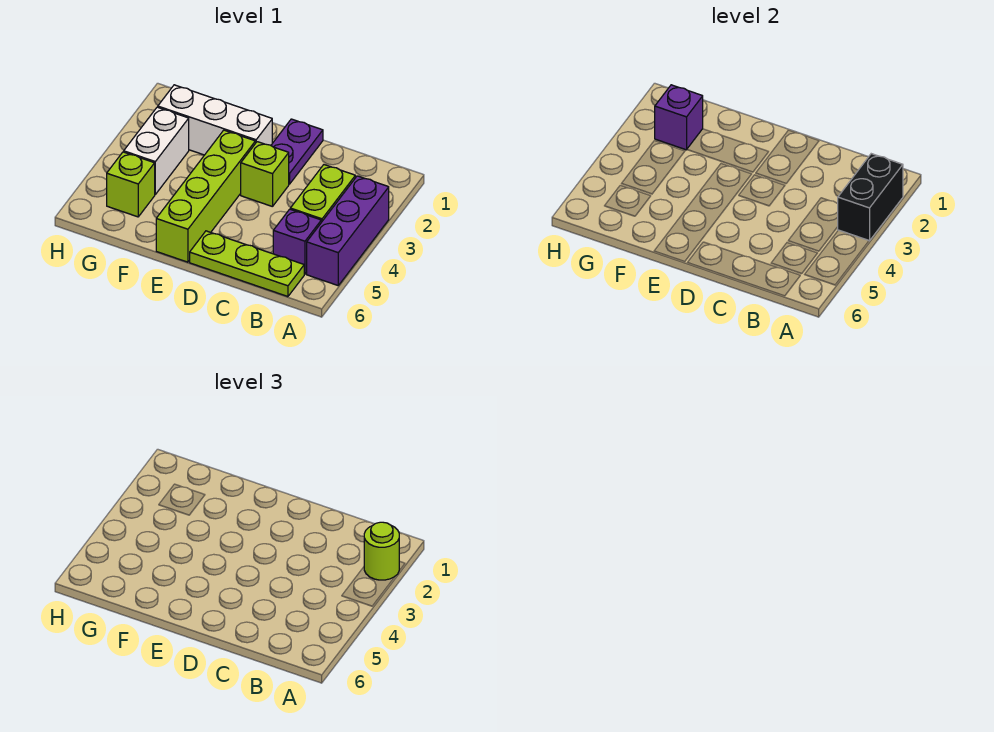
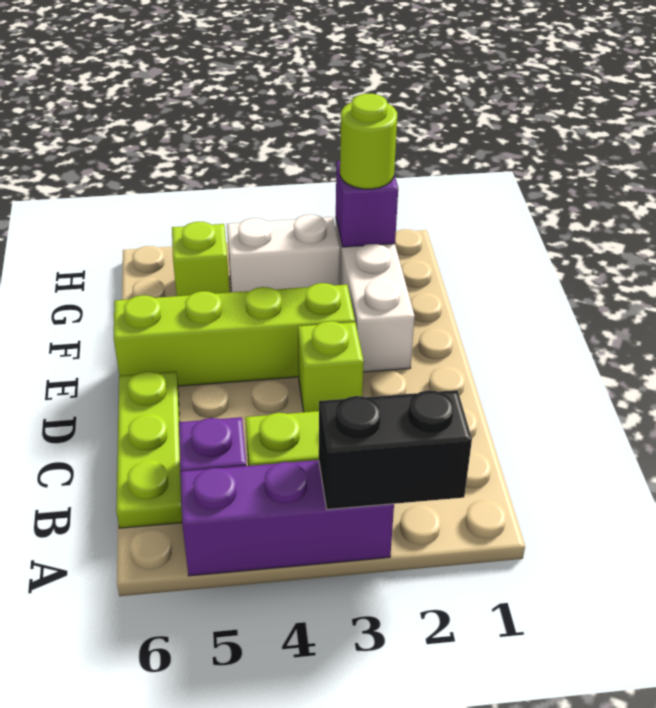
lime 1x1 round brick [364,522,399,580] -> lime 1x1 round brick moved to [340,94,397,189]
purple 1x2 plate [271,119,323,184] -> none

